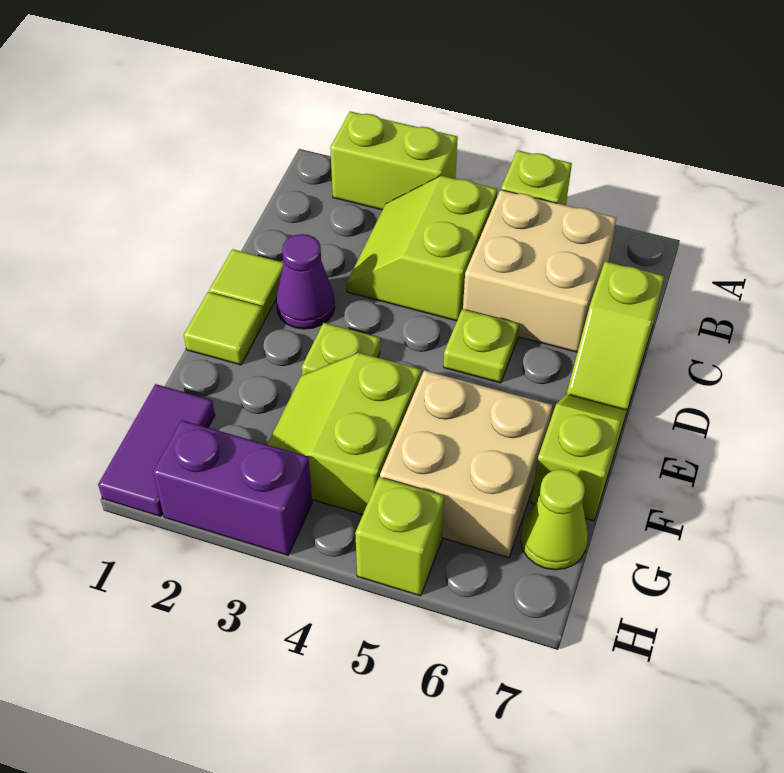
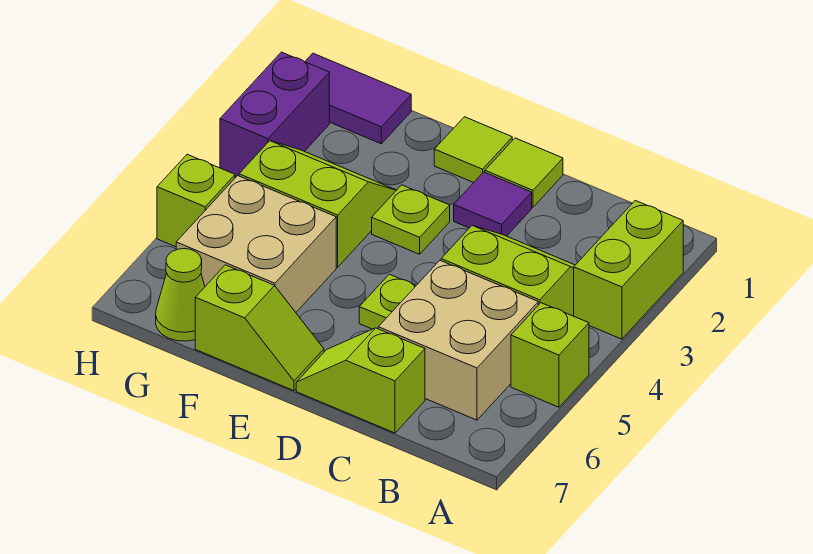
purple 1x1 cone [276,234,335,329] -> purple 1x1 tile [454,172,532,236]

